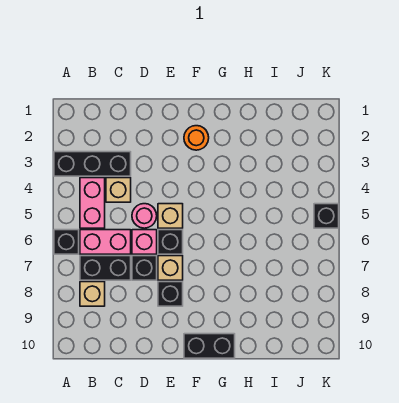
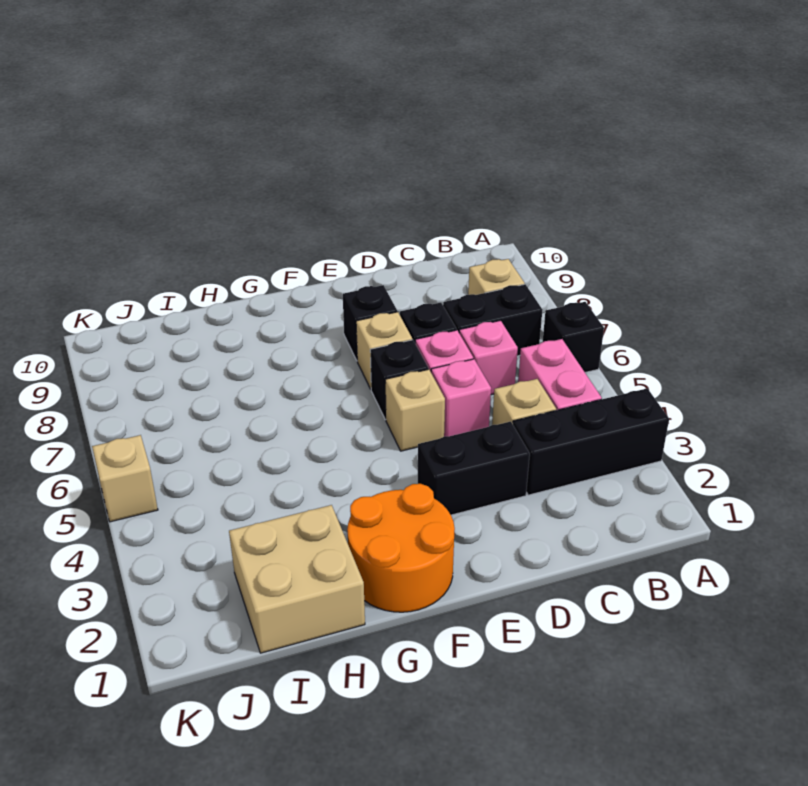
pink 1x2 brick [80,230,131,254] -> pink 1x1 brick [459,320,518,395]
pink 1x1 round brick [132,204,157,228] -> pink 1x1 brick [431,359,491,436]
orange 1x1 round brick [184,126,209,150] -> orange 2x2 round brick [347,484,455,612]
black 1x2 brick [184,334,235,358] -> black 1x2 brick moved to [418,421,530,515]
none -> tan 2x2 brick [229,505,365,653]
black 1x1 brick [314,204,339,228] -> tan 1x1 brick [92,435,158,522]

